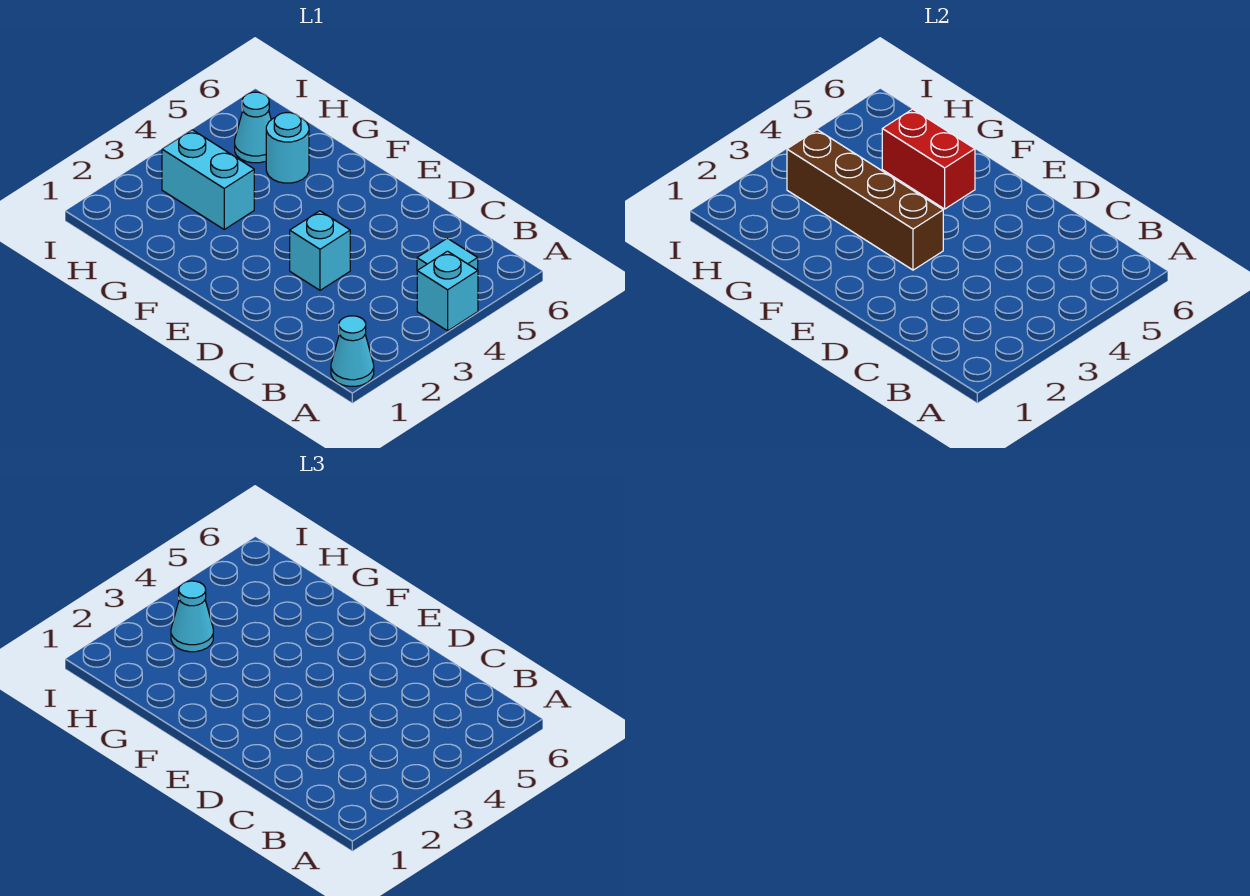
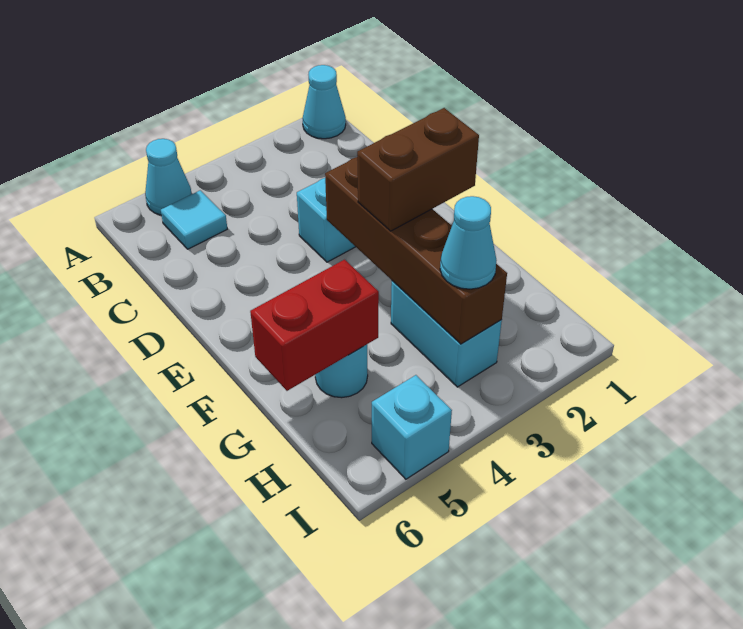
cyan 1x1 brick [417,251,478,331] -> cyan 1x1 brick moved to [372,375,452,479]
none -> brown 1x2 brick [357,108,479,231]
red 1x2 brick [882,109,975,209] -> red 1x2 brick turned to [250,260,379,391]
cyan 1x1 cone [235,92,271,163] -> cyan 1x1 cone moved to [145,139,192,215]

